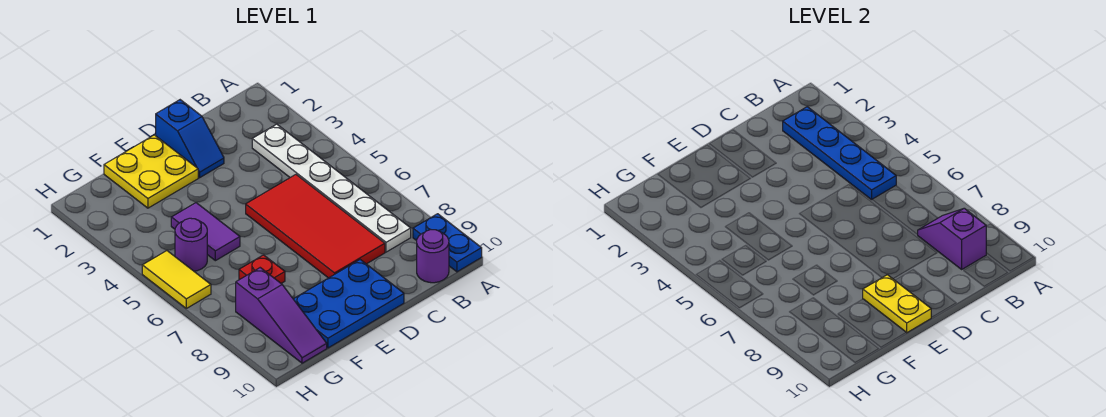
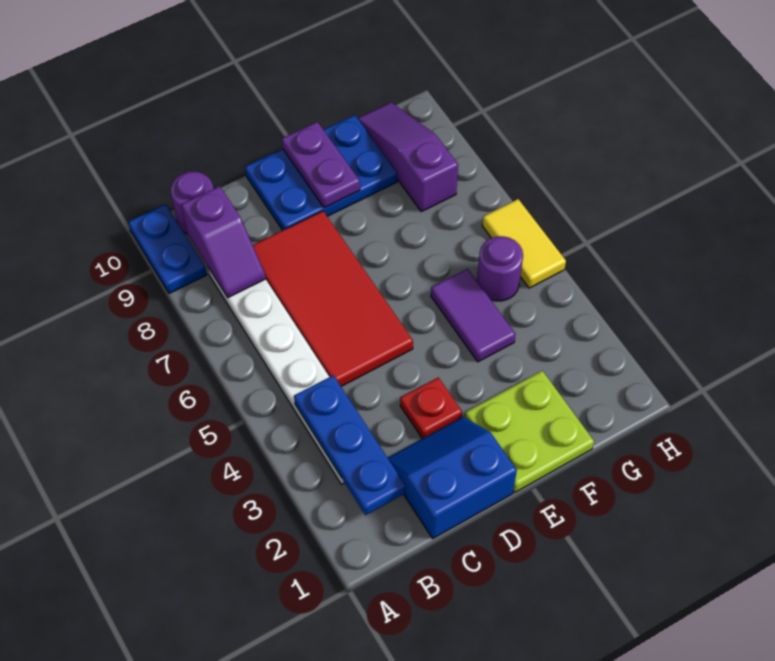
blue 1x4 plate [783,107,896,200] -> blue 1x3 plate [294,375,406,515]
blue 1x2 slope [156,100,224,178] -> blue 2x2 slope [388,417,517,538]
yellow 2x2 plate [104,135,198,208] -> lime 2x2 plate [465,371,594,492]
yellow 1x2 plate [863,275,931,333] -> purple 1x2 plate [282,122,360,208]
red 1x1 plate [239,255,285,283] -> red 1x1 plate moved to [400,377,462,439]

